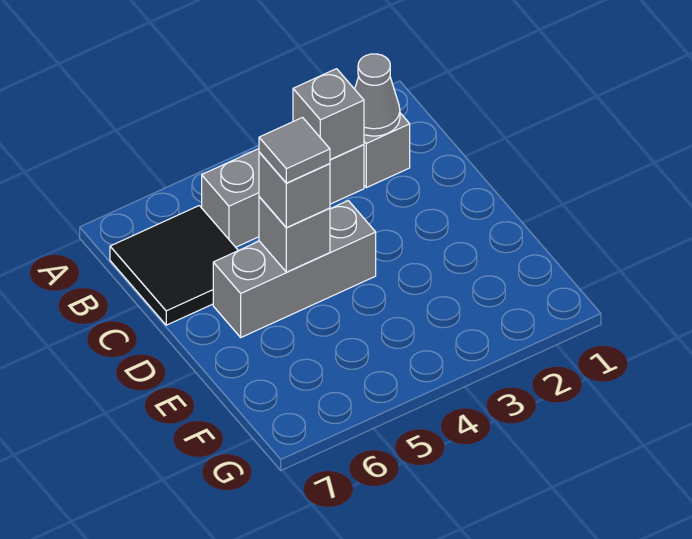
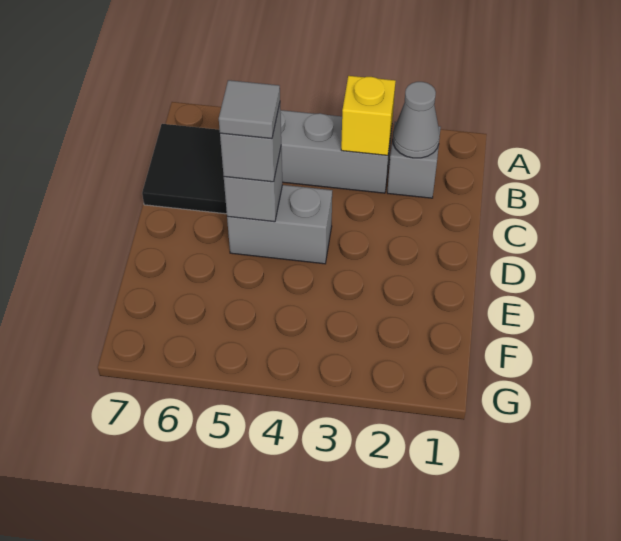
grey 1x1 brick [293,69,364,160] -> yellow 1x1 brick [341,76,396,155]
grey 1x3 brick [213,201,376,337] -> grey 1x2 brick [227,185,332,264]

